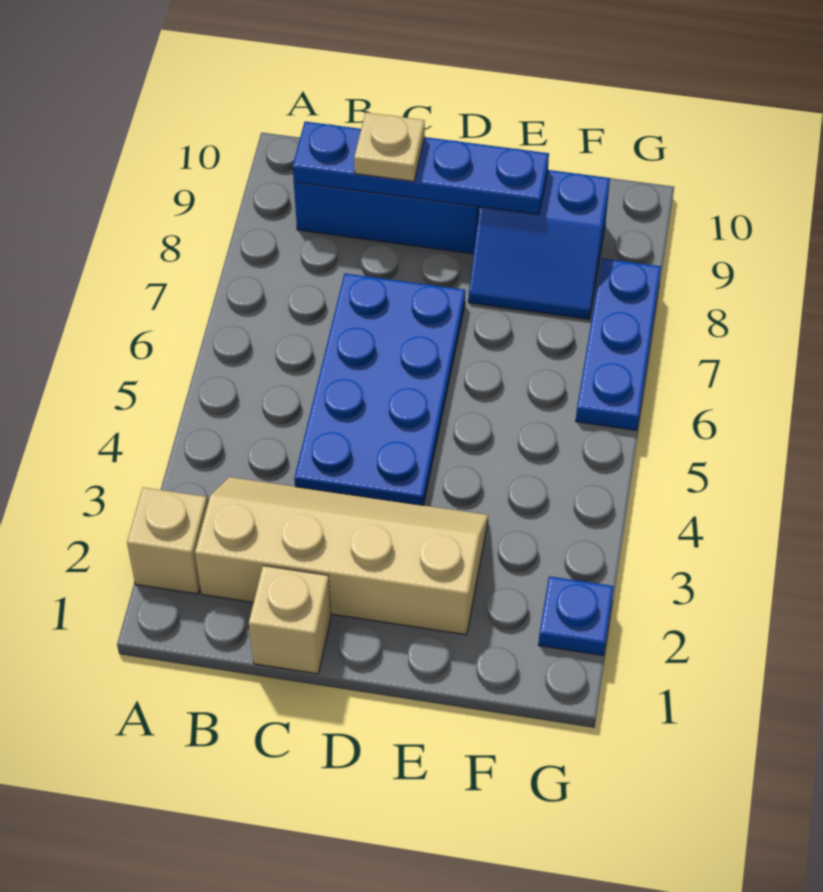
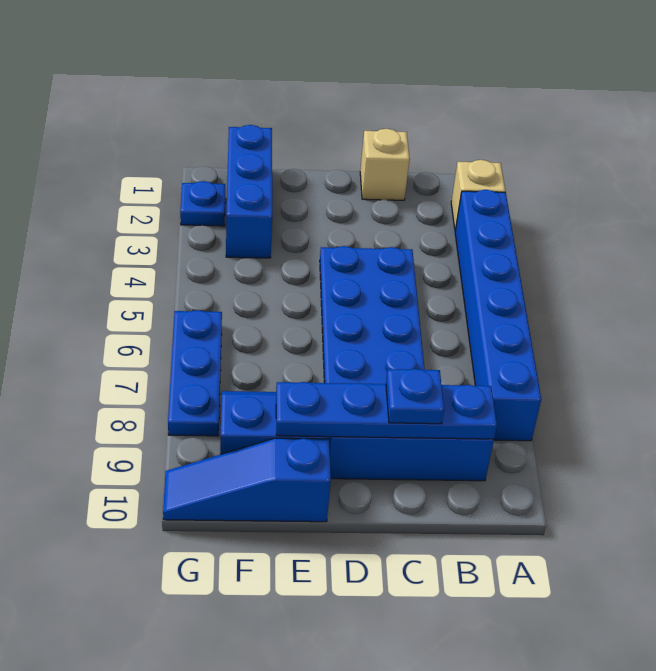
none -> blue 1x6 brick [455,190,541,441]
tan 2x4 slope [195,477,488,635] -> none
tan 1x1 plate [354,113,425,182] -> blue 1x1 plate [386,369,444,424]
none -> blue 1x3 slope [163,438,331,522]
none -> blue 1x3 brick [226,125,272,258]

